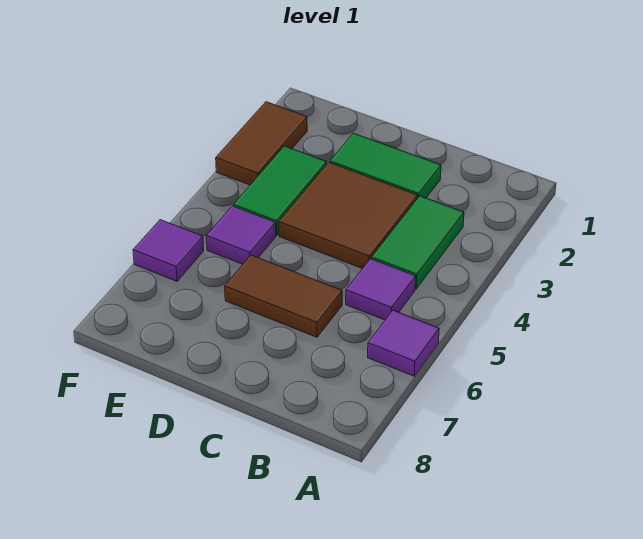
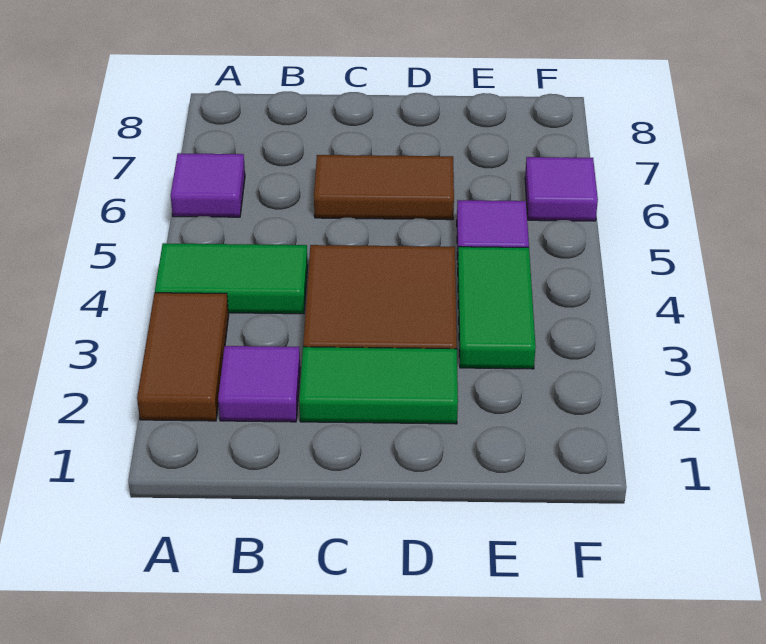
green 1x2 tile [372,196,464,289] -> green 1x2 tile turned to [155,243,308,314]
purple 1x1 tile [346,259,416,320] -> purple 1x1 tile moved to [218,346,300,422]
brown 1x2 tile [216,102,307,185] -> brown 1x2 tile moved to [137,293,229,421]

